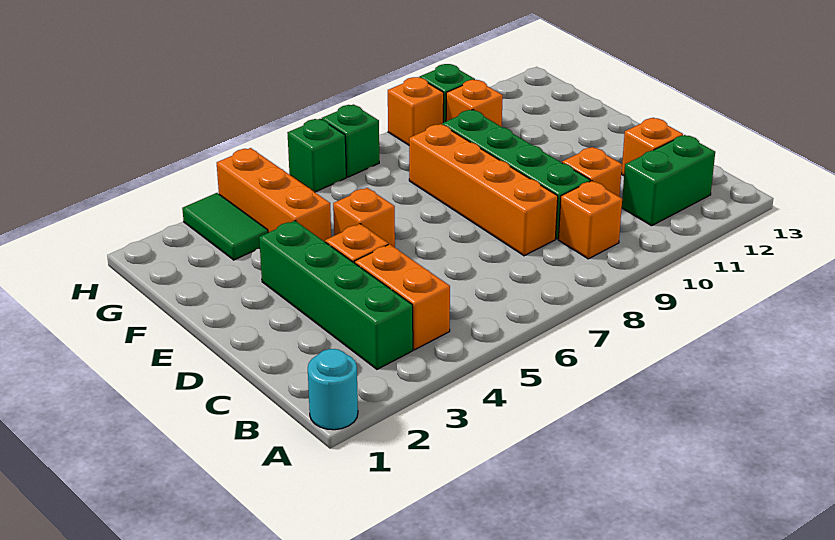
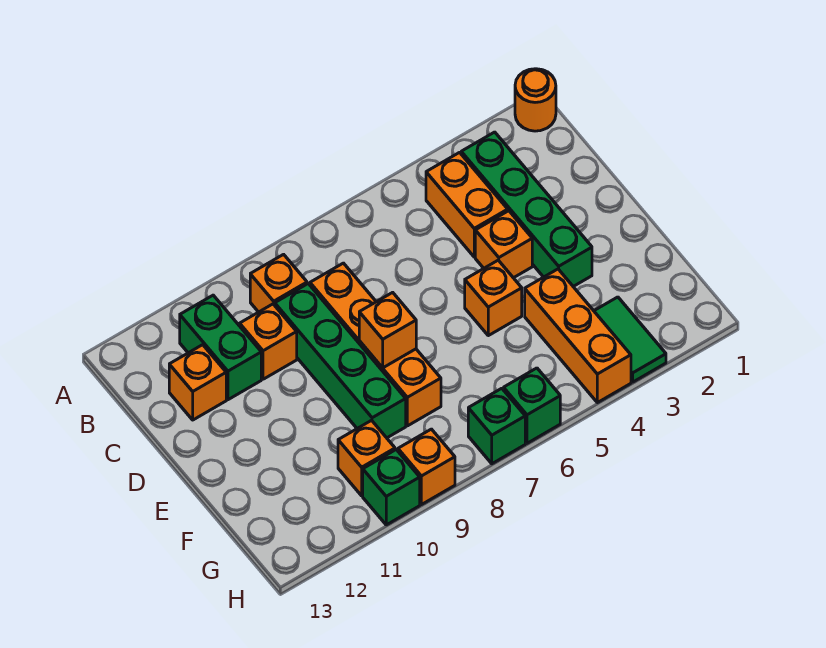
cyan 1x1 round brick [308,349,358,430] -> orange 1x1 round brick [515,69,556,131]
green 1x2 brick [622,135,715,226] -> green 1x2 brick turned to [180,295,261,400]
none -> orange 1x1 brick [359,292,416,368]

